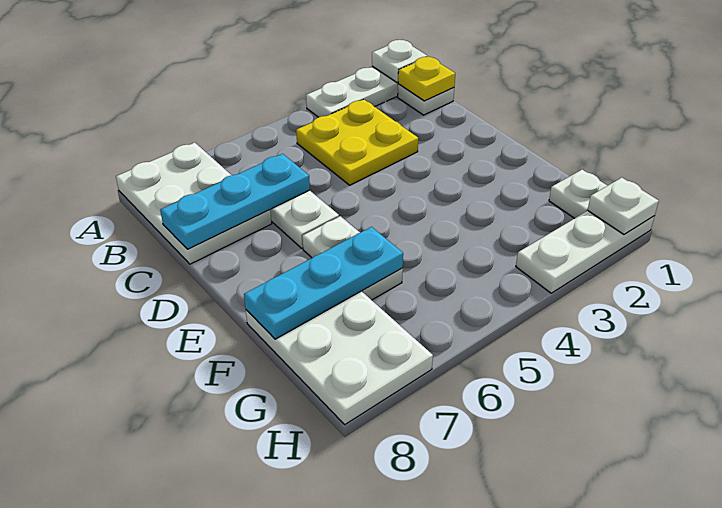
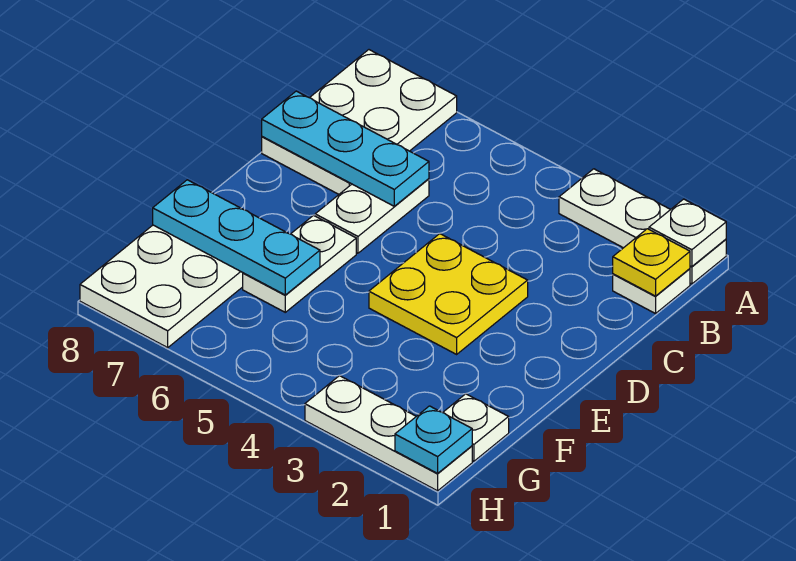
yellow 2x2 plate [296,99,418,185] -> yellow 2x2 plate moved to [369,234,528,354]
white 1x1 plate [588,178,659,234] -> cyan 1x1 plate [395,406,472,473]

